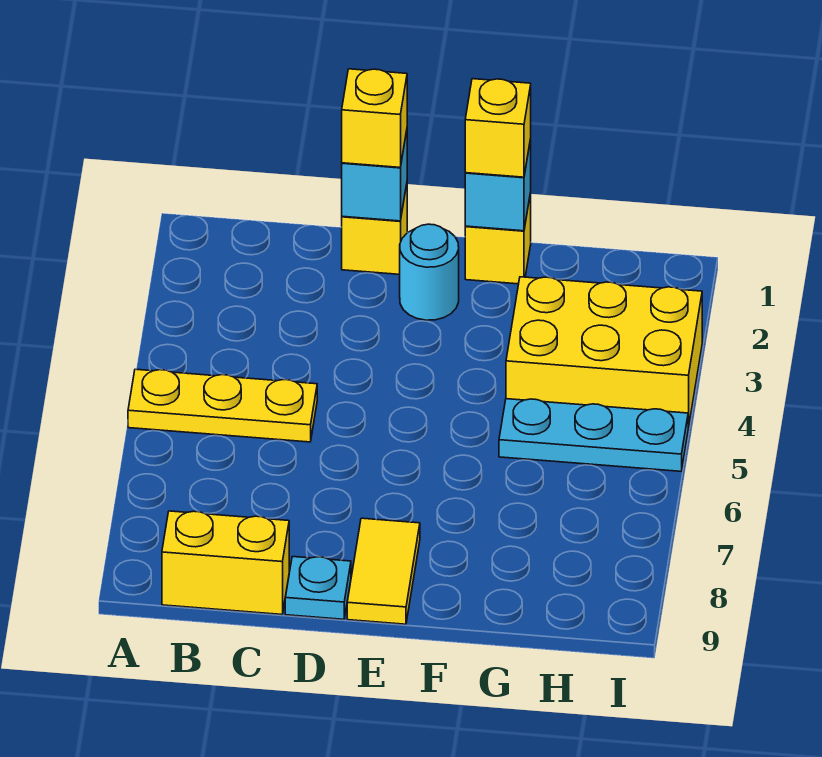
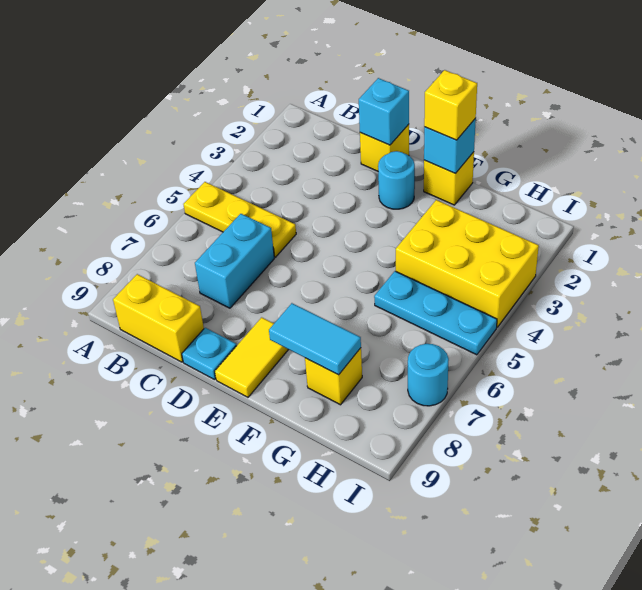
none -> cyan 1x2 brick [195,214,274,308]
yellow 1x1 brick [342,69,407,168] -> yellow 1x1 brick moved to [305,348,362,405]
none -> cyan 1x2 tile [269,303,361,375]
none -> cyan 1x1 round brick [408,344,449,406]

